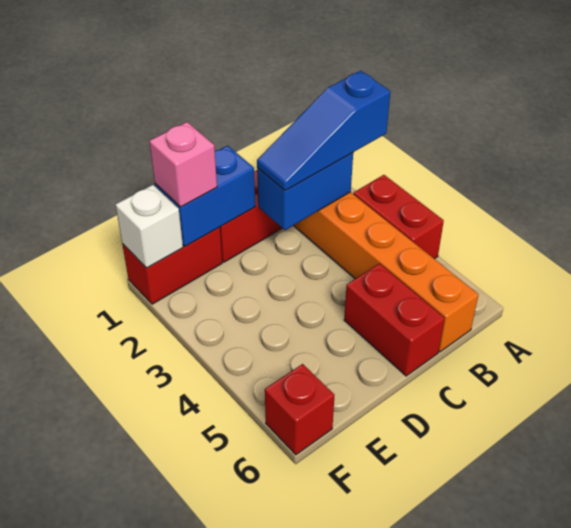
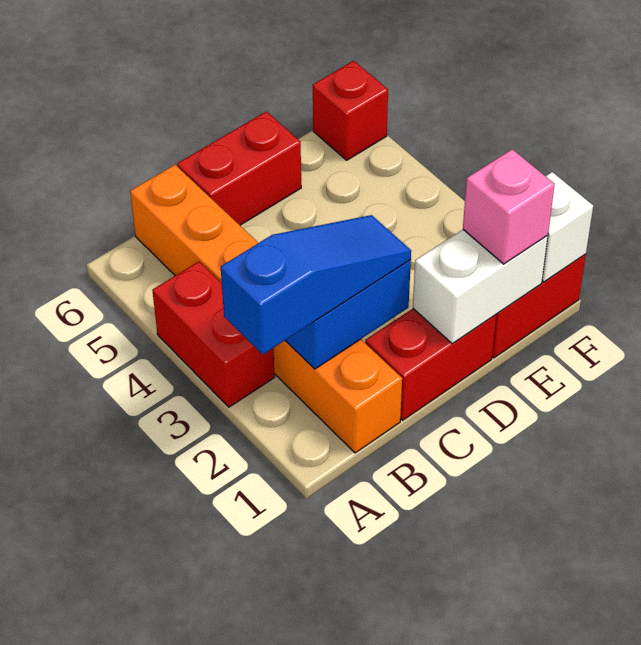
red 1x2 brick [344,264,445,376] -> red 1x2 brick turned to [177,112,301,225]
blue 1x2 brick [155,146,255,246] -> white 1x2 brick [413,230,548,344]

